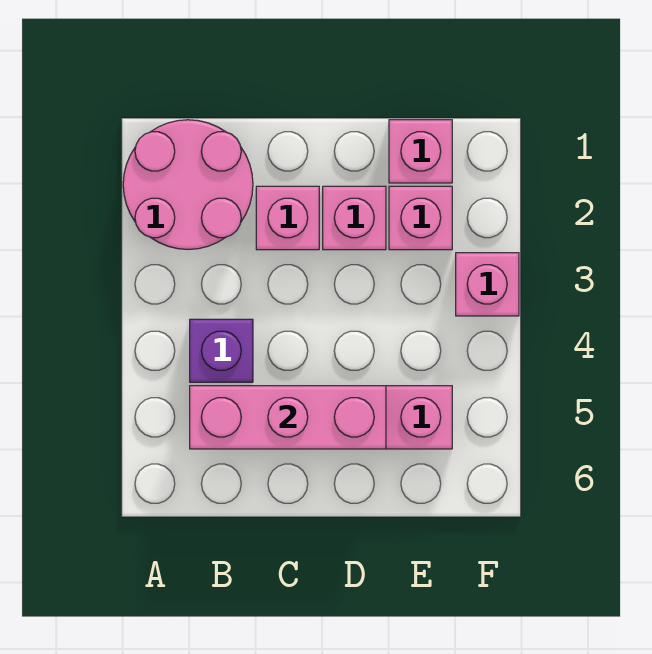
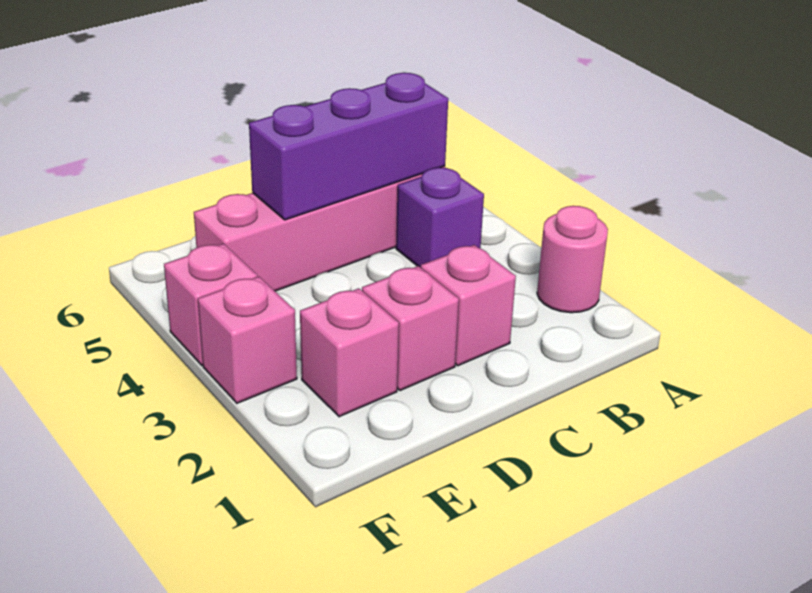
pink 2x2 round brick [123,120,253,249] -> pink 1x1 round brick [537,206,608,313]
pink 1x3 brick [190,386,386,449] -> purple 1x3 brick [249,73,448,220]
pink 1x1 brick [389,120,452,183] -> pink 1x1 brick moved to [164,244,257,365]

